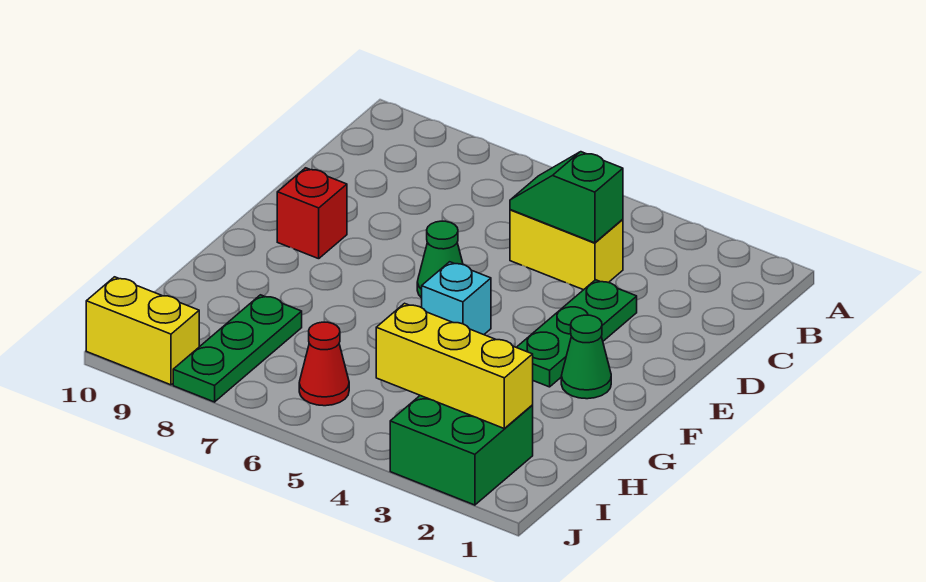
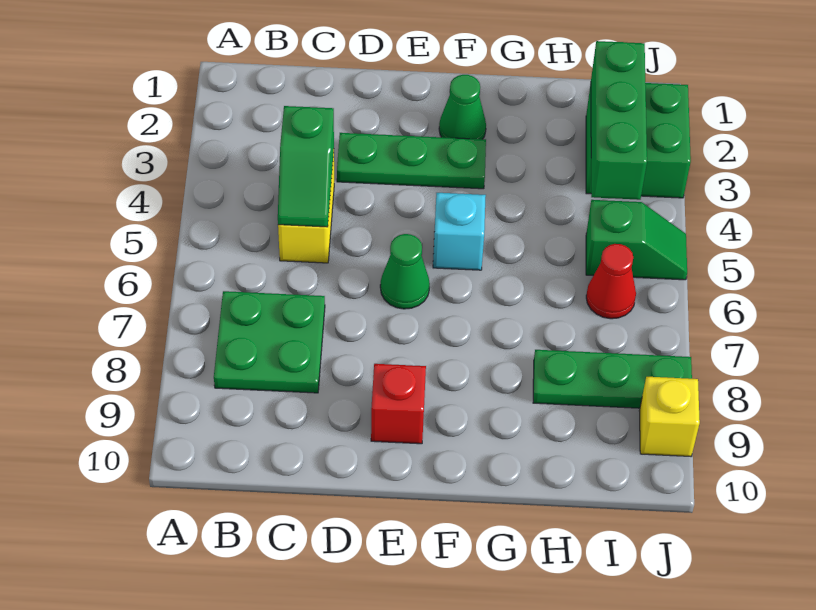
none -> green 2x2 plate [214,291,325,393]
yellow 1x3 brick [376,303,533,428] -> green 1x3 brick [591,41,647,200]
none -> green 1x2 slope [586,200,687,280]
yellow 1x2 brick [86,277,199,385] -> yellow 1x1 brick [639,377,700,456]

